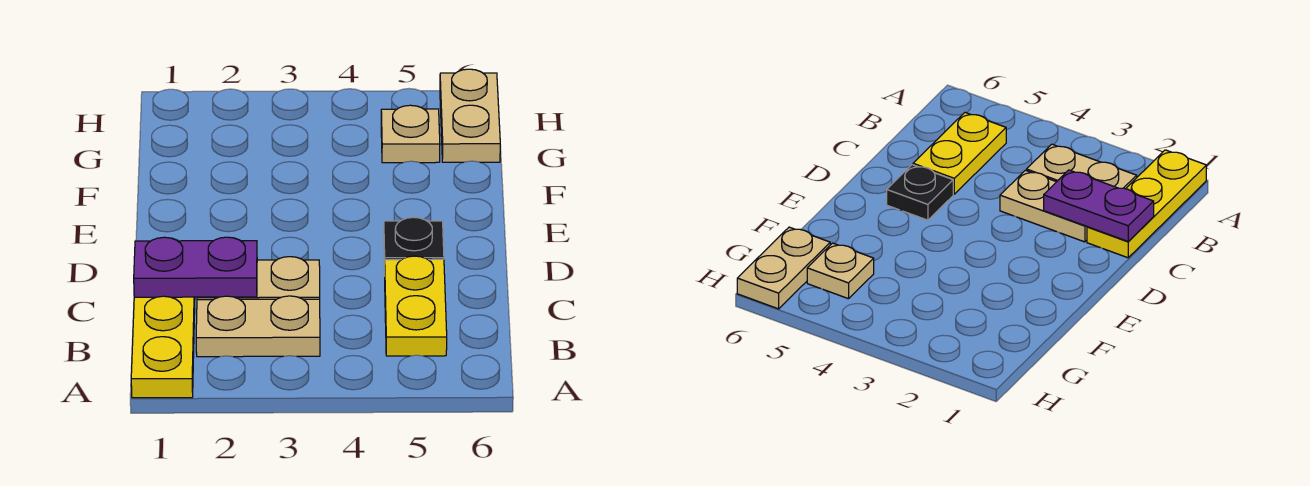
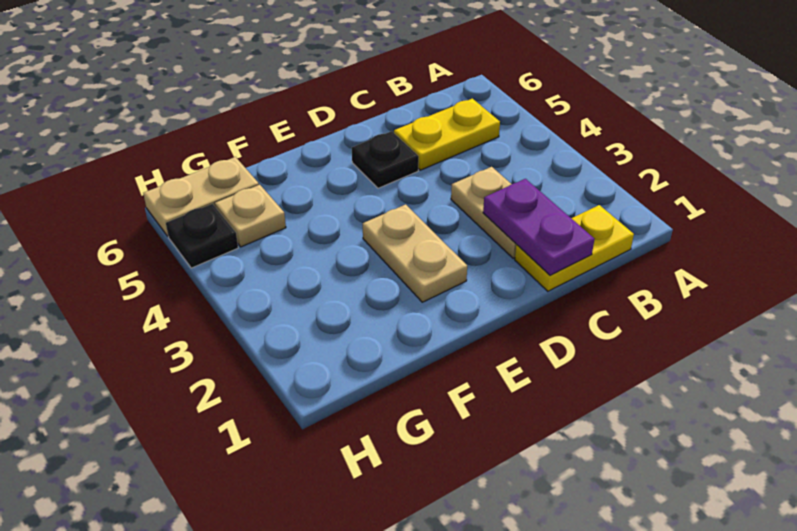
yellow 1x3 plate [131,296,195,398] -> yellow 1x2 plate [515,205,634,291]
tan 1x2 plate [196,296,320,357] -> tan 1x2 plate moved to [363,204,467,302]
none -> black 1x1 plate [166,204,238,268]

